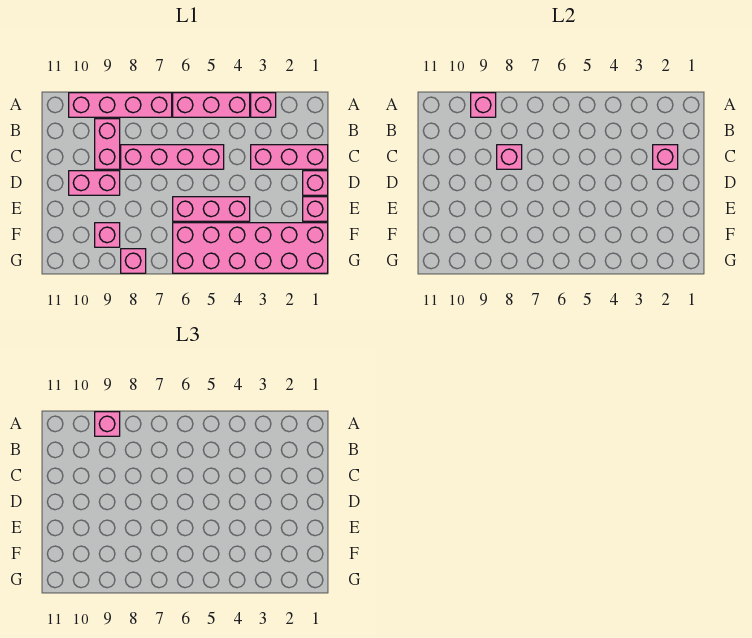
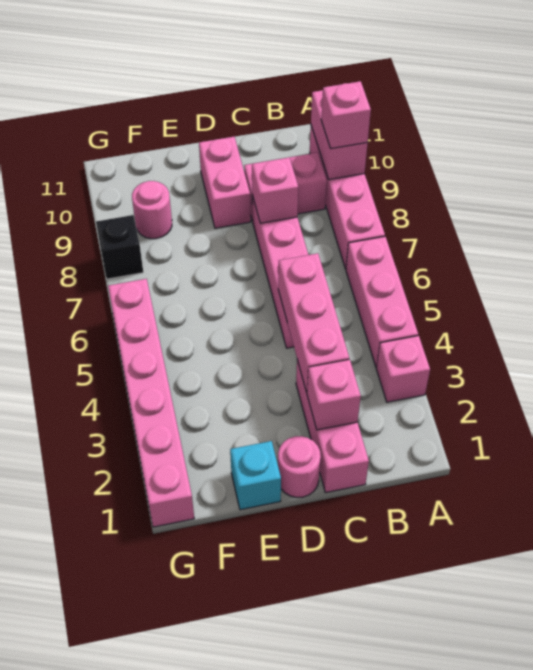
pink 1x1 brick [471,93,496,117] -> pink 1x2 brick [311,90,368,180]
pink 1x1 brick [303,171,328,195] -> pink 1x1 round brick [278,436,321,497]
pink 1x1 brick [303,197,328,221] -> cyan 1x1 brick [230,441,281,510]
pink 1x3 brick [173,197,250,221] -> pink 1x3 brick moved to [278,253,349,392]
pink 2x6 brick [173,223,328,273] -> pink 1x6 brick [108,279,194,527]
pink 1x1 brick [95,223,120,247] -> pink 1x1 round brick [132,181,172,239]
pink 1x1 brick [121,249,146,273] -> black 1x1 brick [96,215,143,279]

